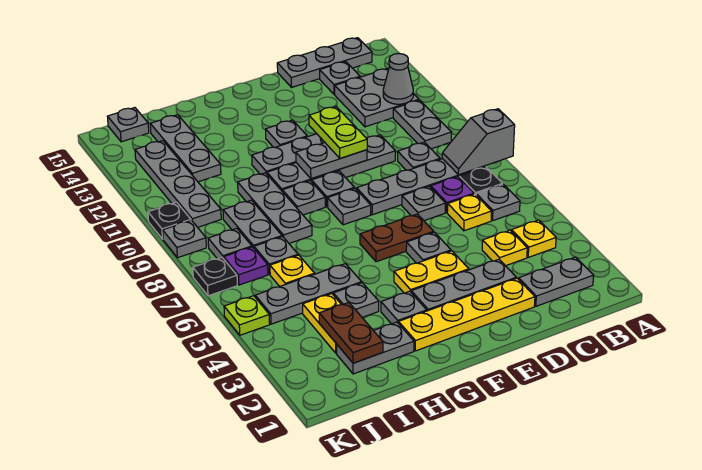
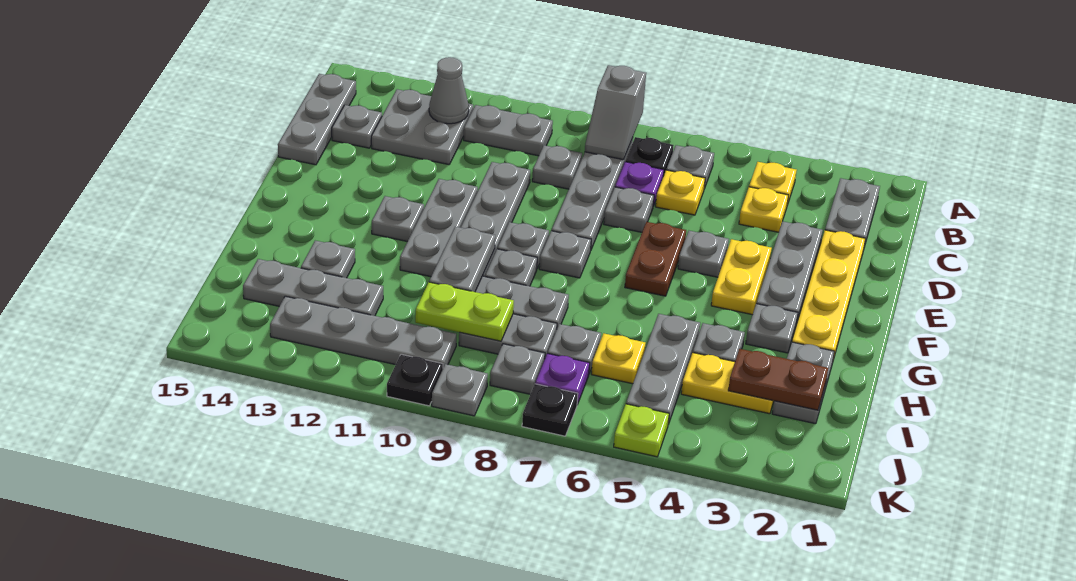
grey 1x2 plate [296,143,367,179] -> grey 1x2 plate moved to [429,227,495,292]
lime 1x2 plate [309,107,367,158] -> lime 1x2 plate moved to [415,282,514,341]
grey 1x1 plate [108,108,149,142] -> grey 1x1 plate moved to [301,241,355,278]

